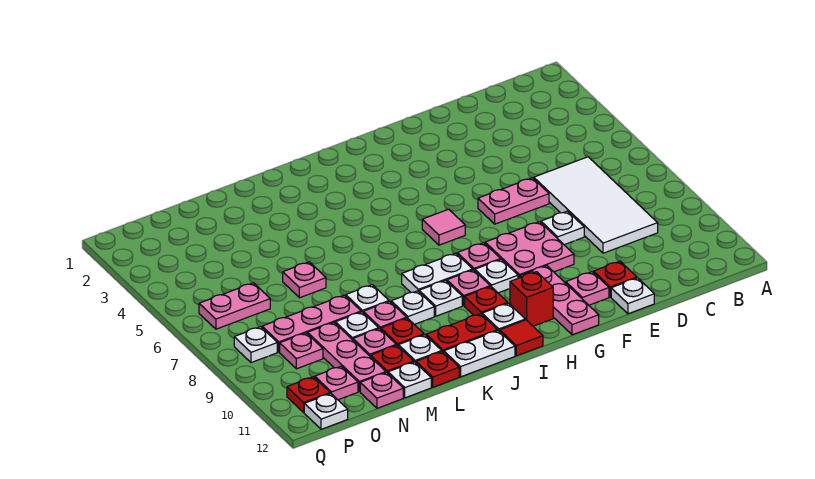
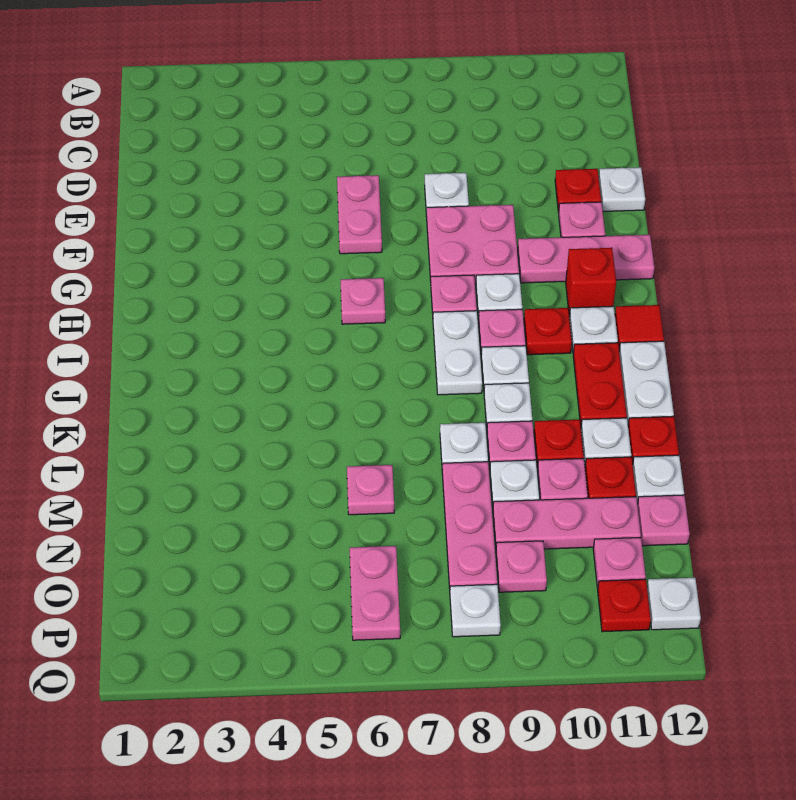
white 2x4 tile [534,157,658,253] -> none
pink 1x1 tile [422,209,465,245] -> pink 1x1 plate [341,278,385,324]

